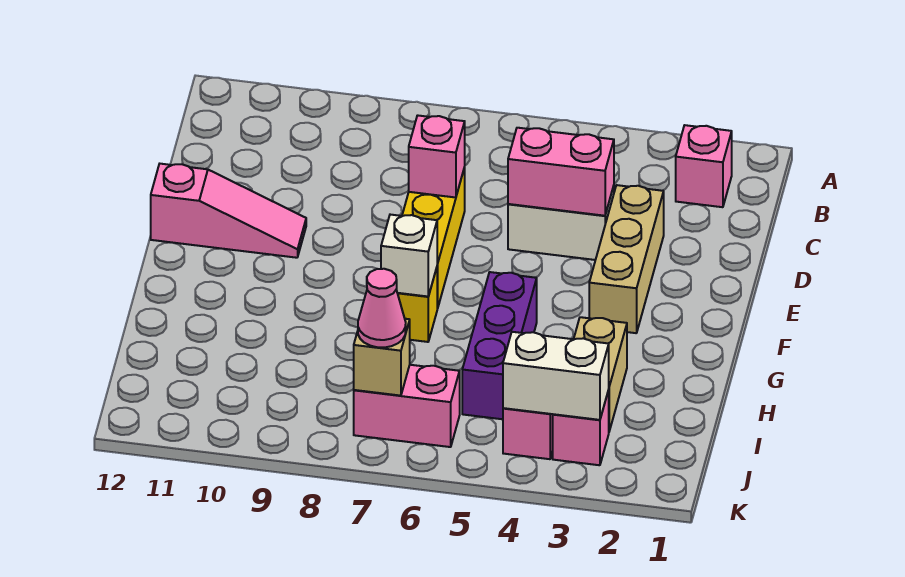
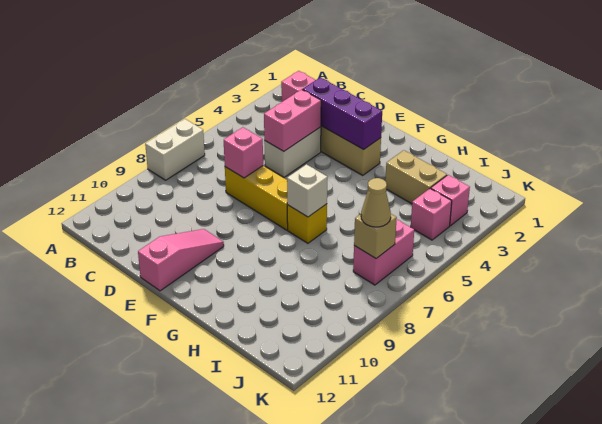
purple 1x3 brick [462,272,537,419] -> purple 1x3 brick moved to [302,77,382,149]
white 1x2 brick [503,332,609,420] -> white 1x2 brick moved to [145,119,205,180]
pink 1x1 cone [358,269,406,347] -> tan 1x1 cone [361,178,391,227]

